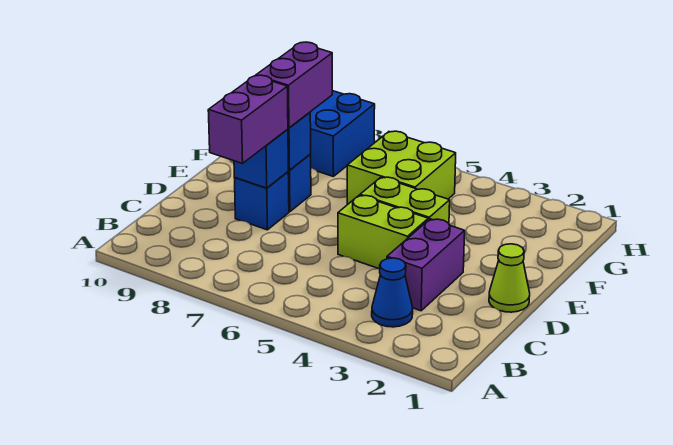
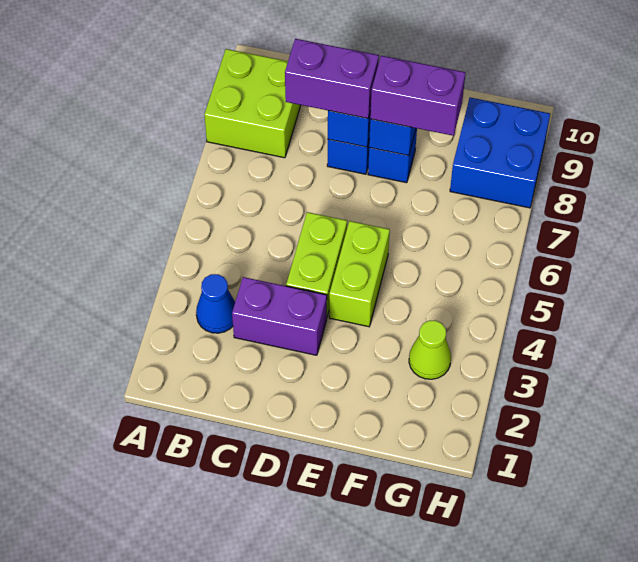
lime 1x1 cone [489,244,530,312] -> lime 1x1 cone moved to [409,320,451,379]
lime 2x2 brick [347,131,456,205] -> lime 2x2 brick moved to [204,49,301,158]

